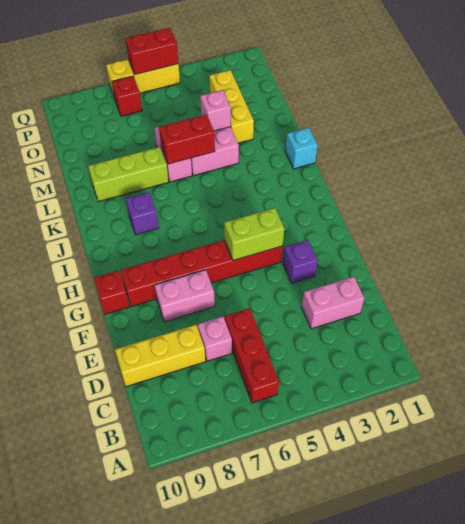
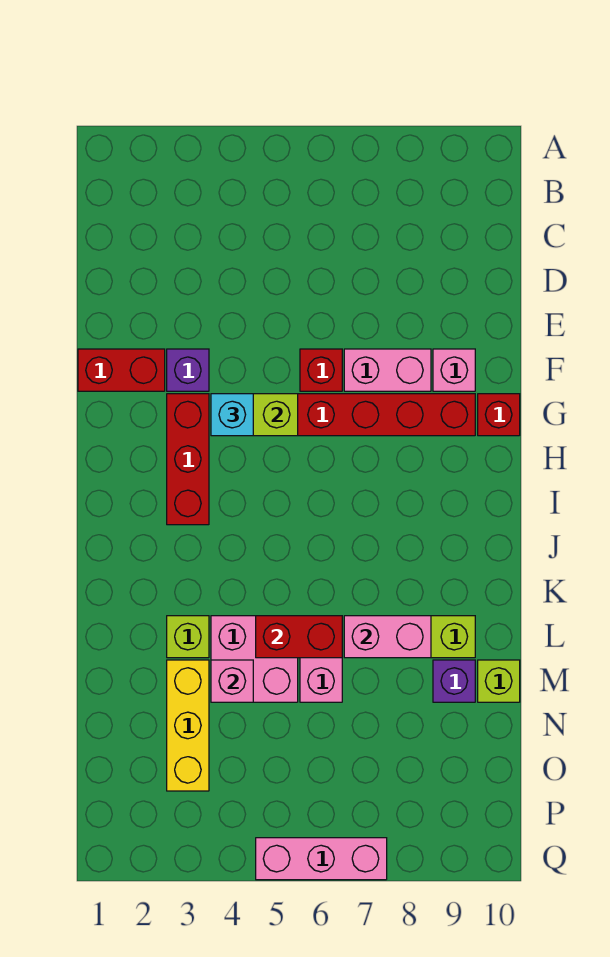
red 1x3 brick [225,308,279,403] -> red 1x3 brick moved to [167,394,209,525]
pink 1x2 brick [302,277,364,329] -> pink 1x2 brick moved to [344,616,431,658]
pink 1x1 brick [198,317,232,361] -> pink 1x1 brick moved to [433,349,475,391]
yellow 1x3 brick [115,325,206,387] -> none
purple 1x1 brick [126,192,159,235] -> purple 1x1 brick moved to [433,660,475,702]
cyan 1x1 brick [285,128,318,169] -> cyan 1x1 brick moved to [211,394,253,436]
none -> lime 1x1 brick [167,616,209,658]
none -> lime 1x1 brick [478,660,520,702]
red 1x1 brick [112,76,142,116] -> red 1x1 brick moved to [300,349,342,391]
yellow 1x3 brick [106,59,180,98] -> pink 1x3 brick [256,838,387,880]
red 1x2 brick [126,28,178,75] -> red 1x2 brick moved to [78,349,165,391]

